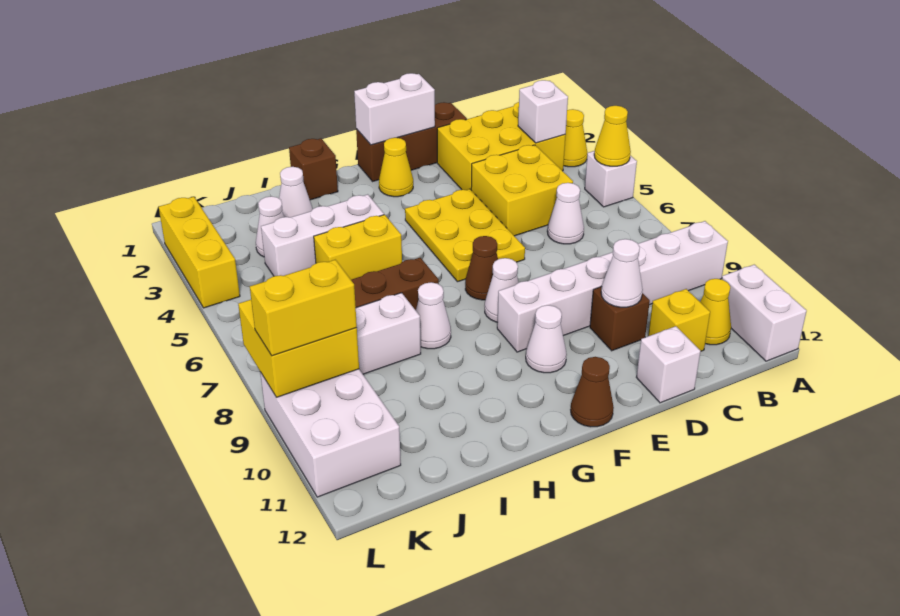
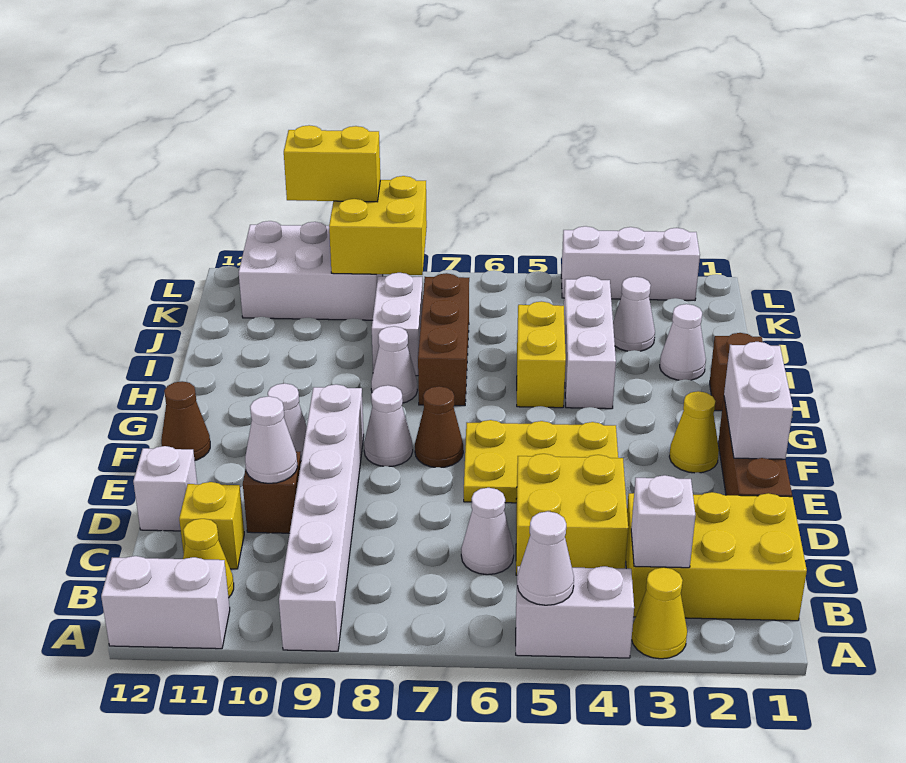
white 1x1 brick [585,151,637,207] -> white 1x2 brick [516,566,634,658]
yellow 1x1 cone [594,106,631,166] -> white 1x1 cone [517,511,574,605]
yellow 2x3 brick [437,102,566,190] -> yellow 2x3 brick turned to [626,492,807,621]
yellow 1x2 brick [250,260,357,356] -> yellow 1x2 brick turned to [284,125,380,202]
yellow 1x3 brick [159,197,240,308] -> white 1x3 brick [561,226,700,300]

